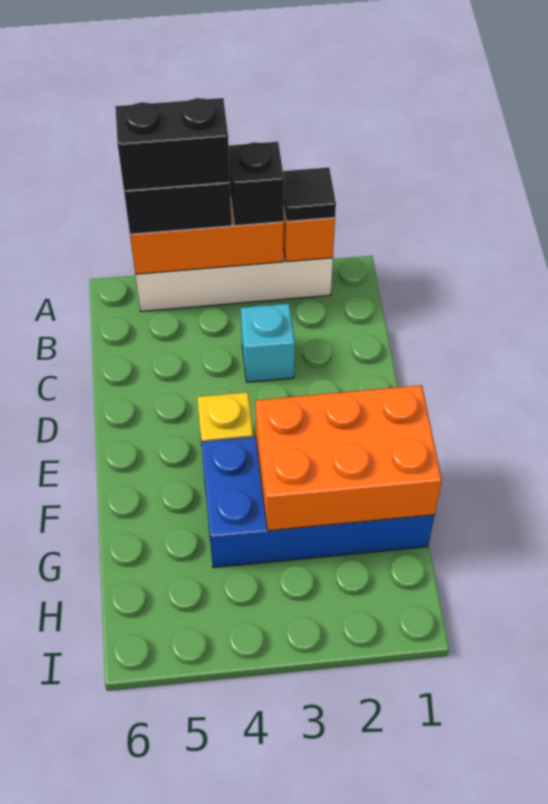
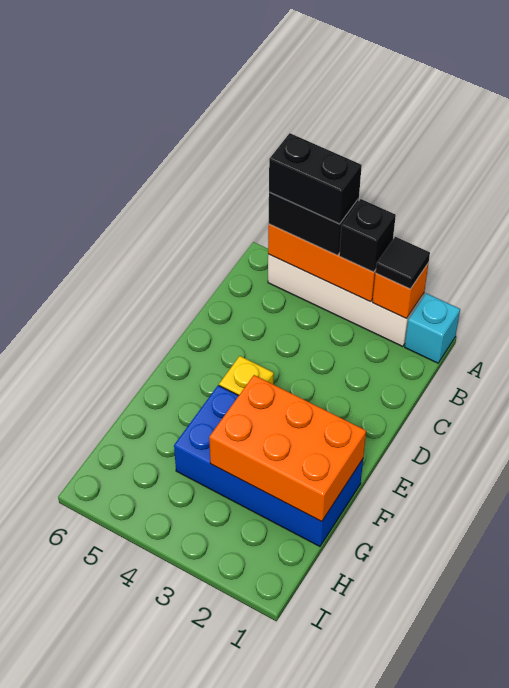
cyan 1x1 brick [241,304,295,382] -> cyan 1x1 brick moved to [405,293,460,363]

